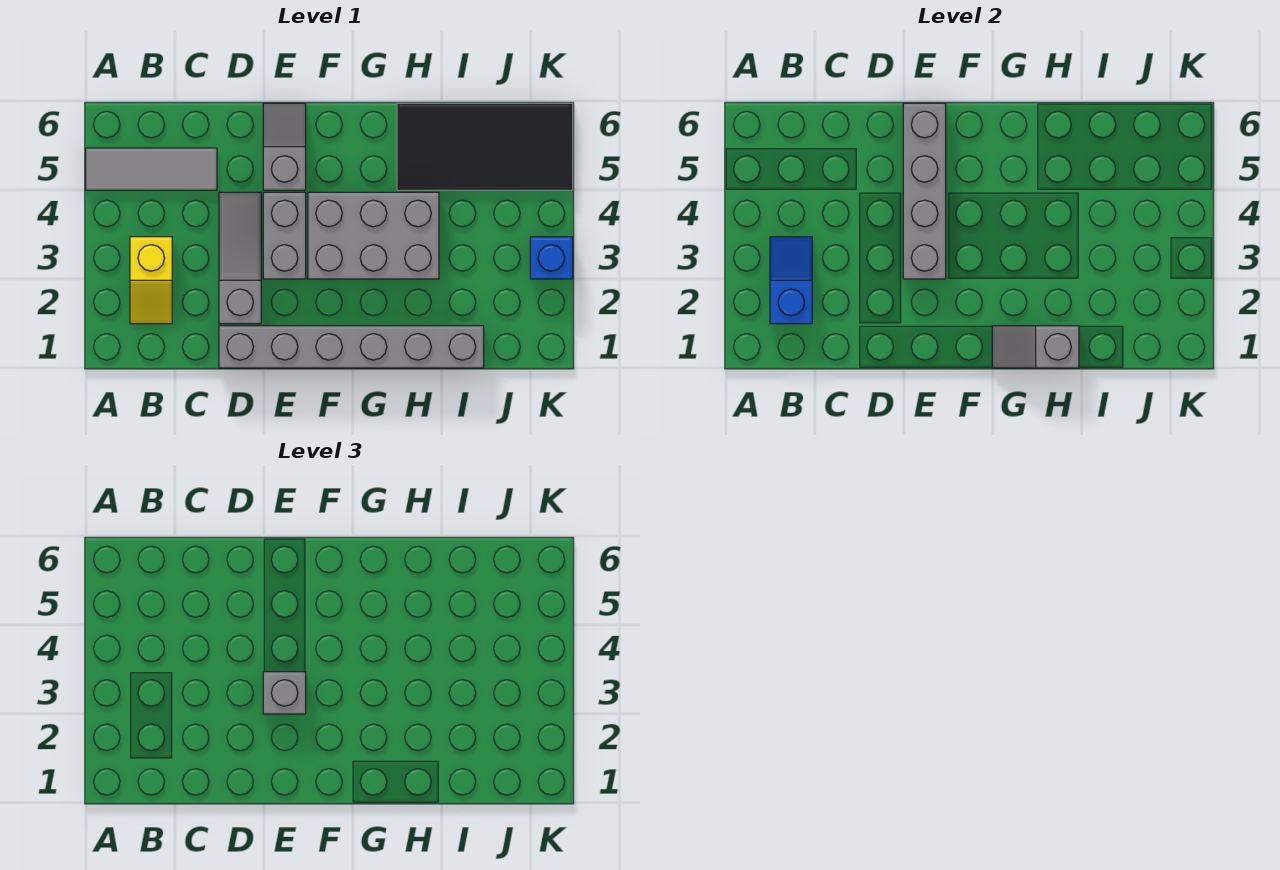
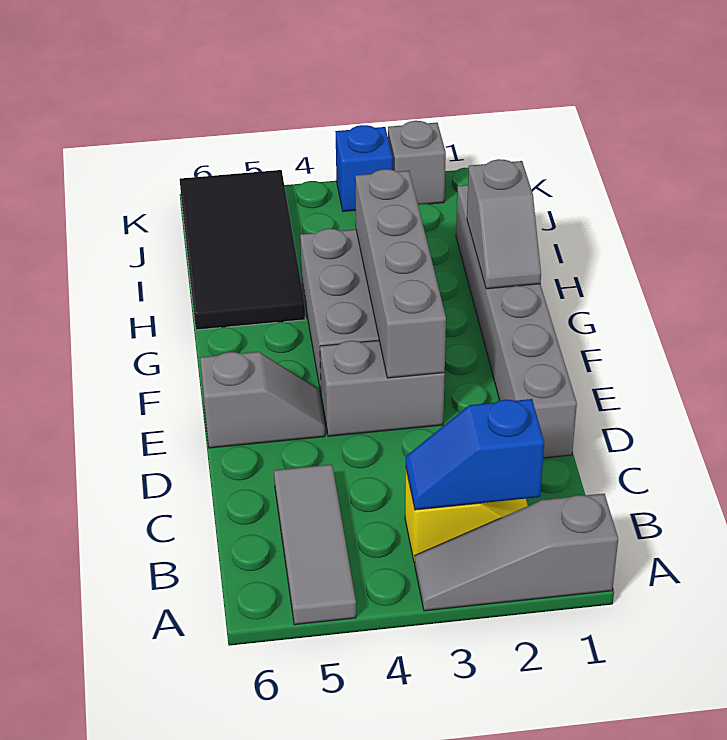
grey 1x3 slope [219,192,261,324] -> grey 1x3 slope moved to [415,494,618,611]
grey 1x4 brick [903,103,946,279] -> grey 1x4 brick turned to [355,169,446,378]
grey 1x1 brick [263,672,306,714] -> grey 1x1 brick moved to [388,121,446,204]
grey 1x2 slope [263,103,306,190] -> grey 1x2 slope turned to [200,352,325,448]

